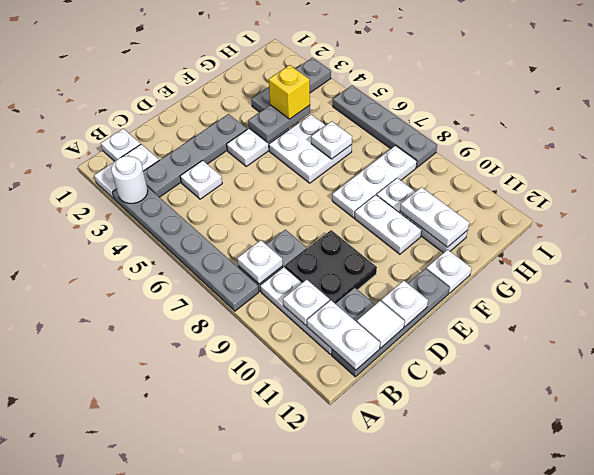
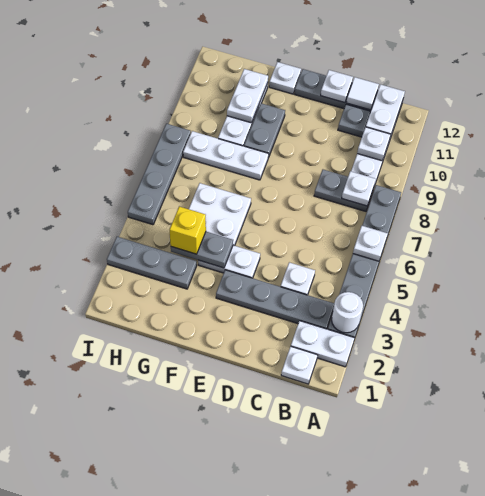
black 2x2 plate [285,230,377,303] -> none
white 1x2 plate [354,195,422,254] -> grey 1x2 plate [244,103,285,158]
white 1x1 plate [311,121,352,159] -> white 1x1 plate moved to [353,226,388,261]

